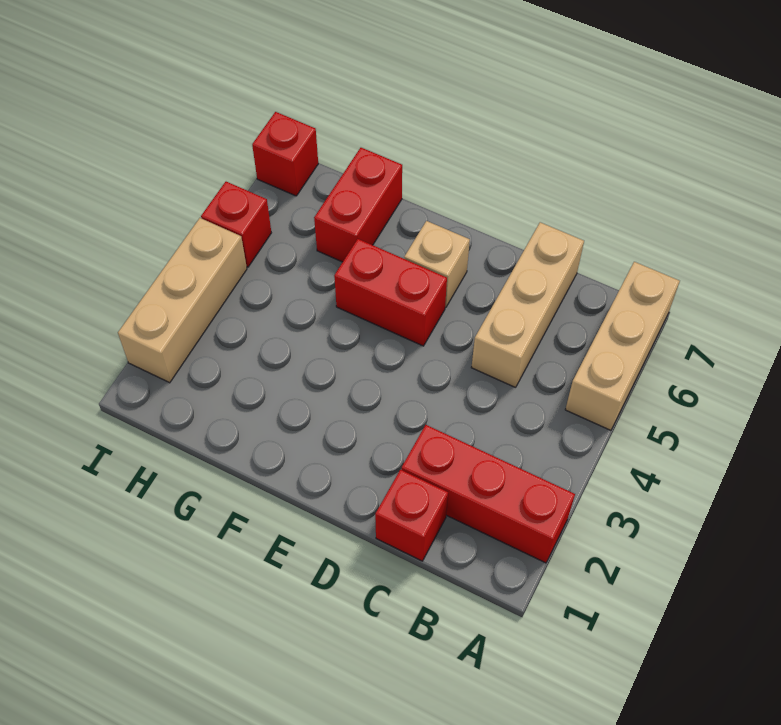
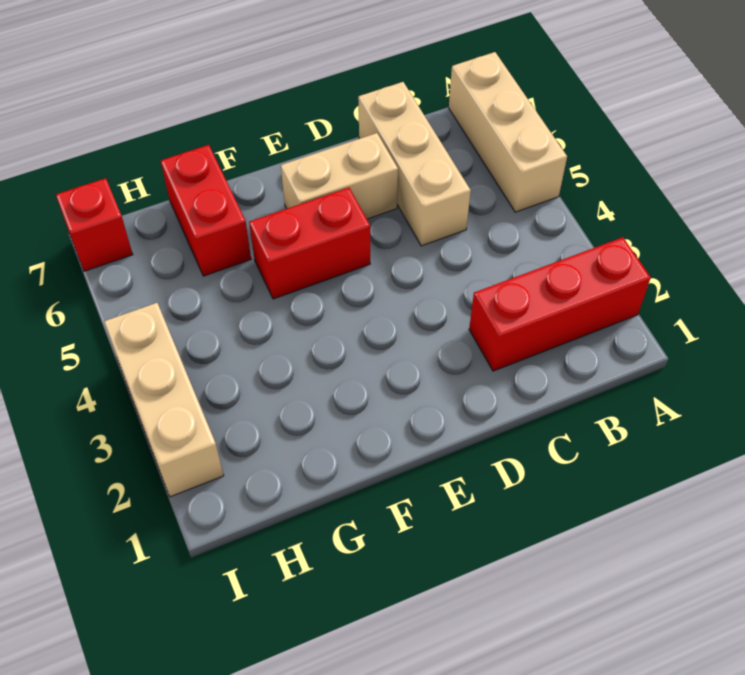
red 1x1 brick [375,470,448,561] -> none
tan 1x1 brick [404,221,470,307] -> tan 1x2 brick [281,133,398,219]
red 1x1 brick [201,182,271,267] -> none

